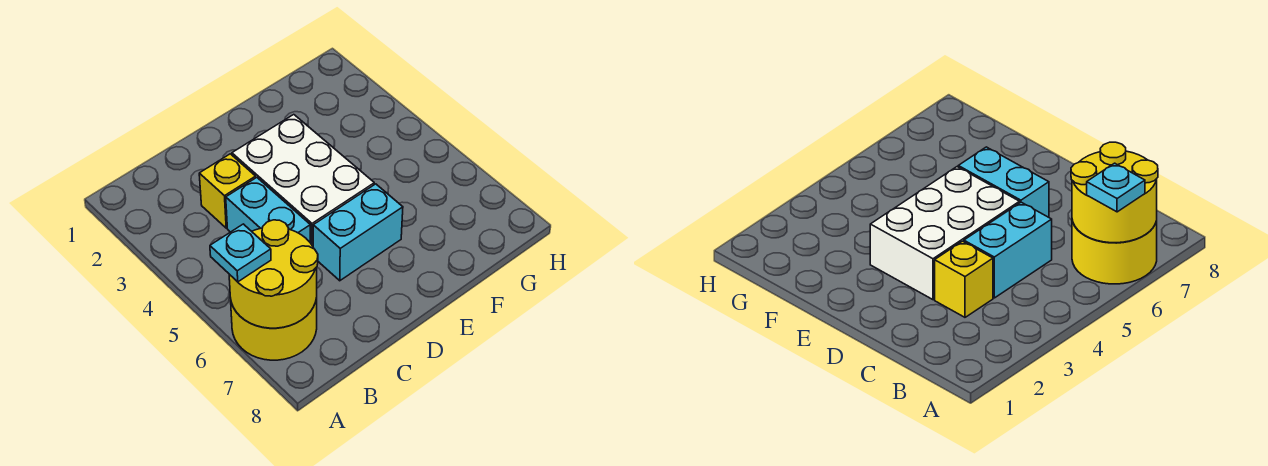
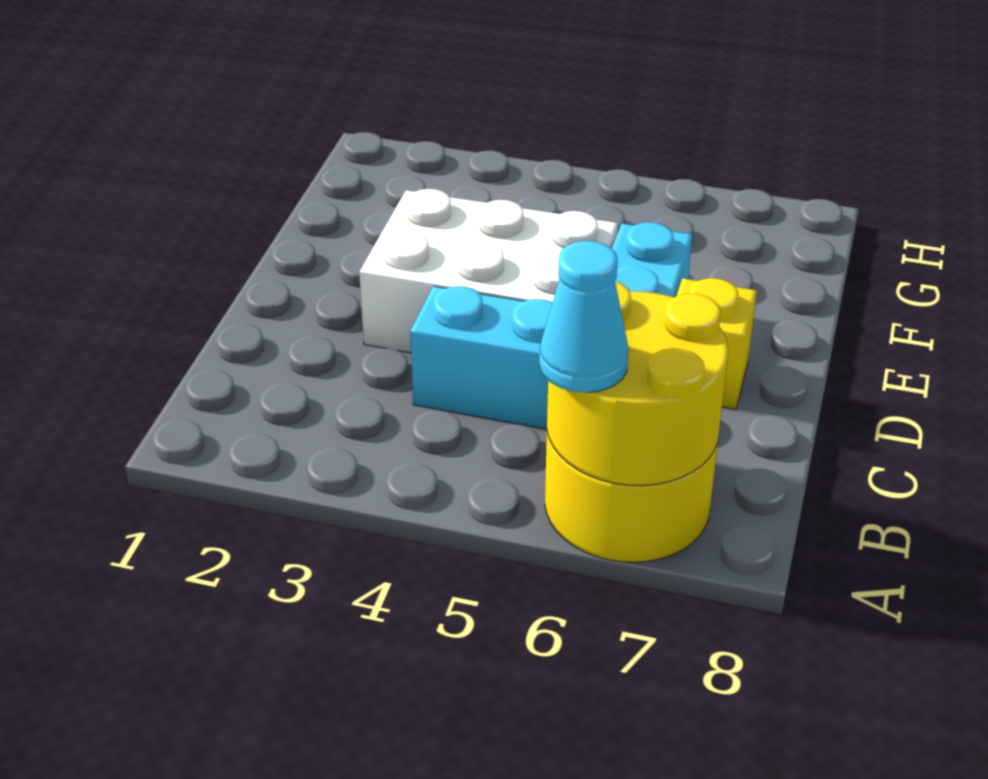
cyan 1x1 plate [210,224,271,282] -> cyan 1x1 cone [539,241,629,393]
yellow 1x1 brick [199,154,256,228] -> yellow 1x1 brick moved to [677,278,757,409]

